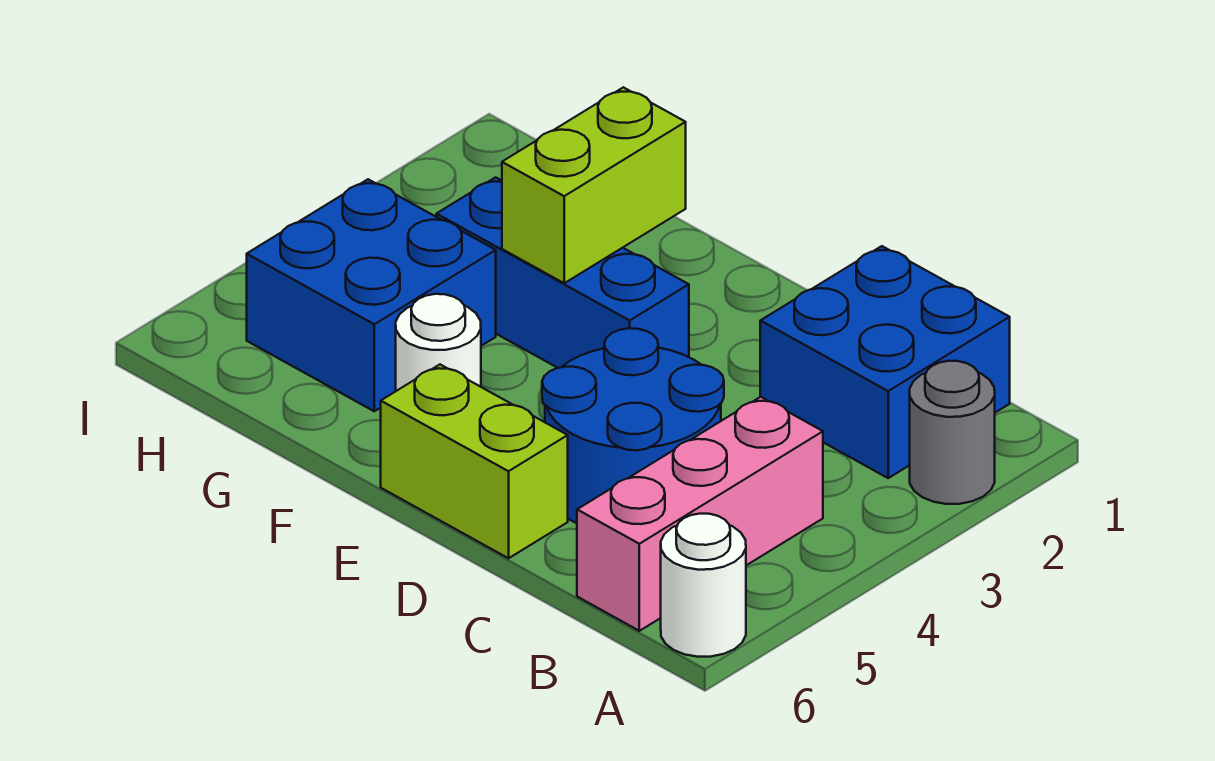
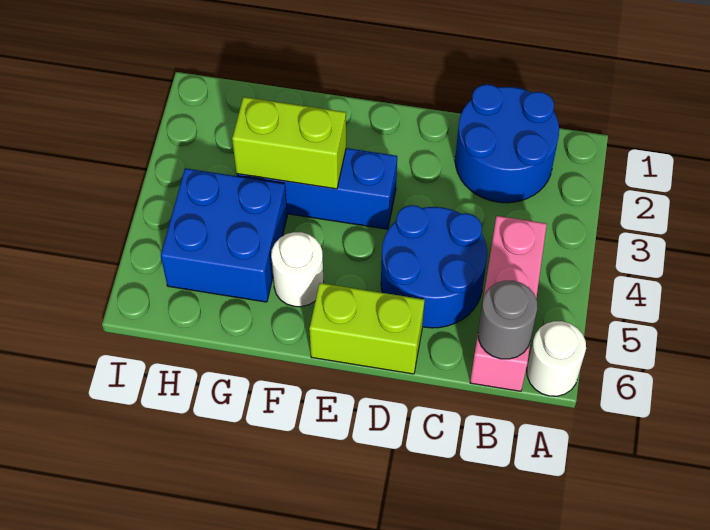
grey 1x1 round brick [910,361,995,504] -> grey 1x1 round brick moved to [478,281,538,359]
blue 2x2 brick [760,246,1010,478] -> blue 2x2 round brick [455,84,559,203]
lime 1x2 brick [502,87,686,283] -> lime 1x2 brick turned to [232,97,346,189]

